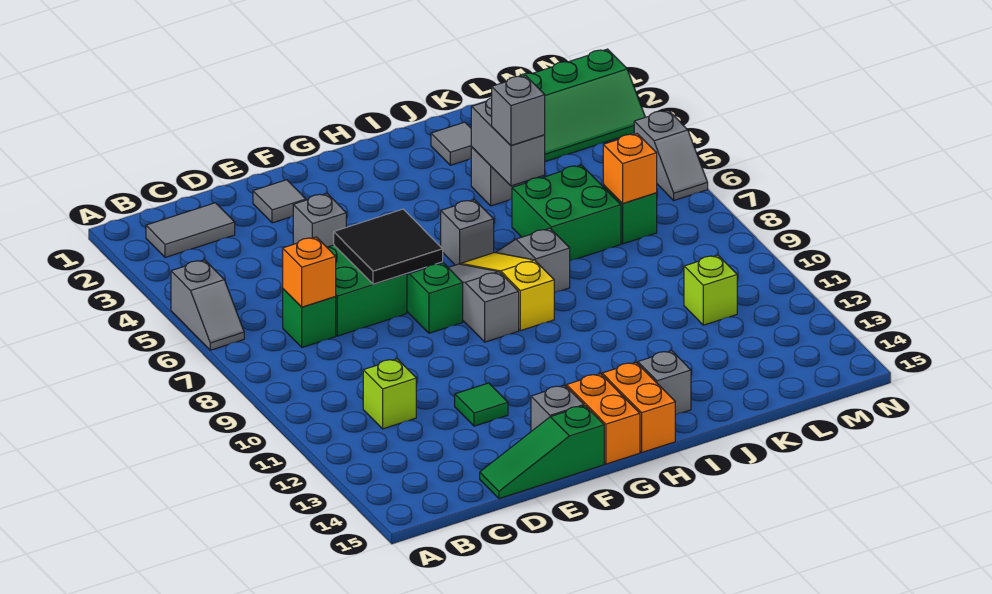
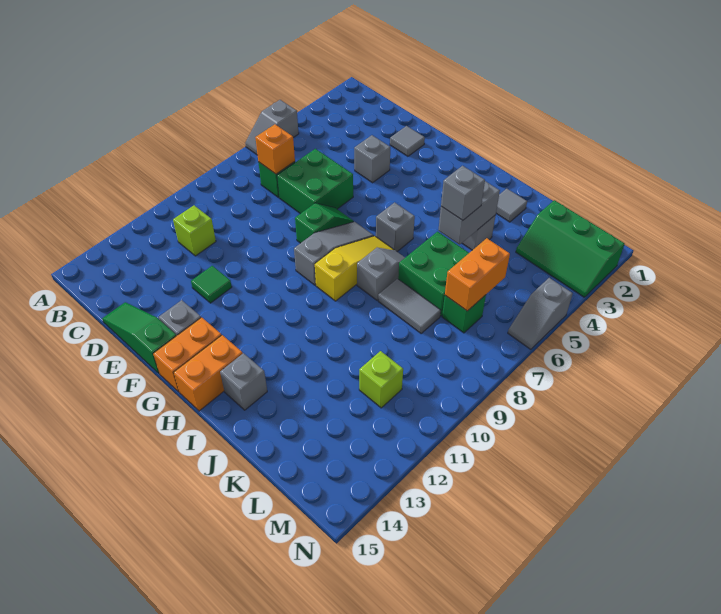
grey 1x2 tile [146,203,235,257] -> grey 1x2 tile moved to [378,279,441,333]
black 2x2 tile [334,209,443,284] -> none
orange 1x1 brick [603,134,657,204] -> orange 1x2 brick [445,238,510,311]

